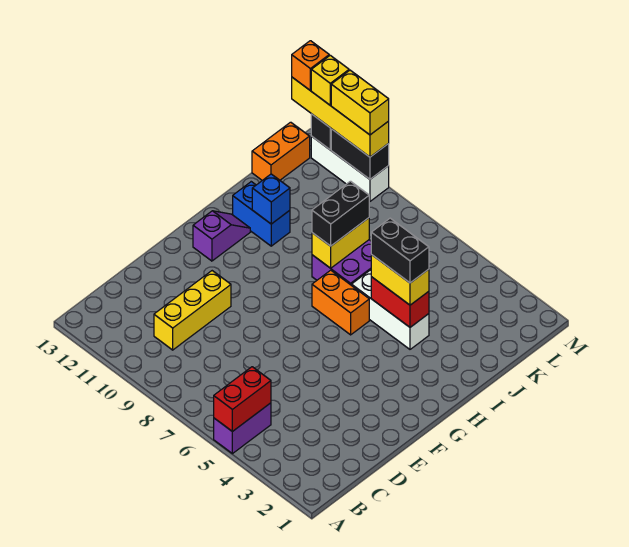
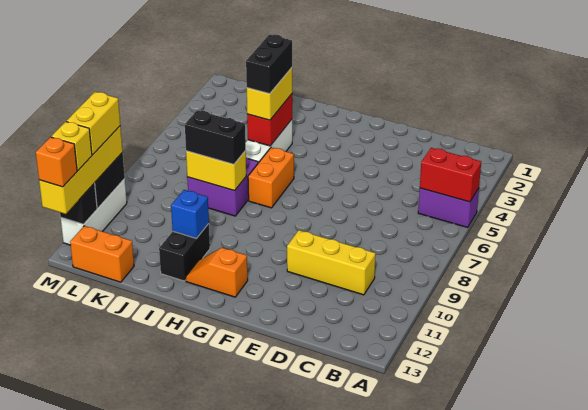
purple 1x2 slope [193,211,250,261] -> orange 1x2 slope [186,248,248,297]
blue 1x2 brick [233,182,290,246] -> black 1x2 brick [159,224,210,281]

